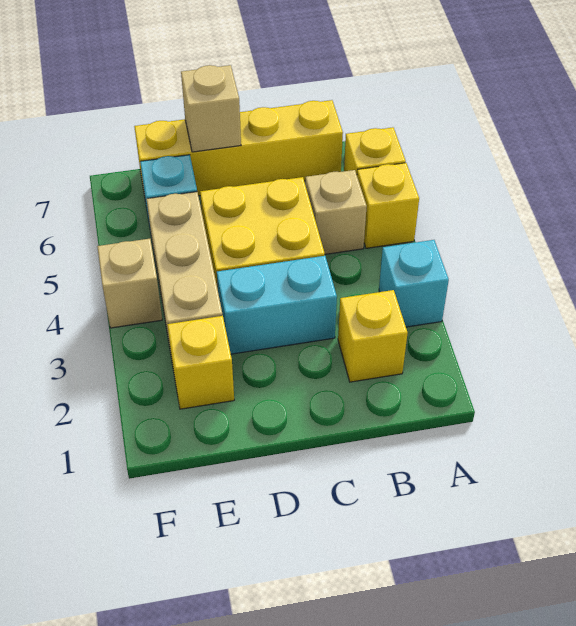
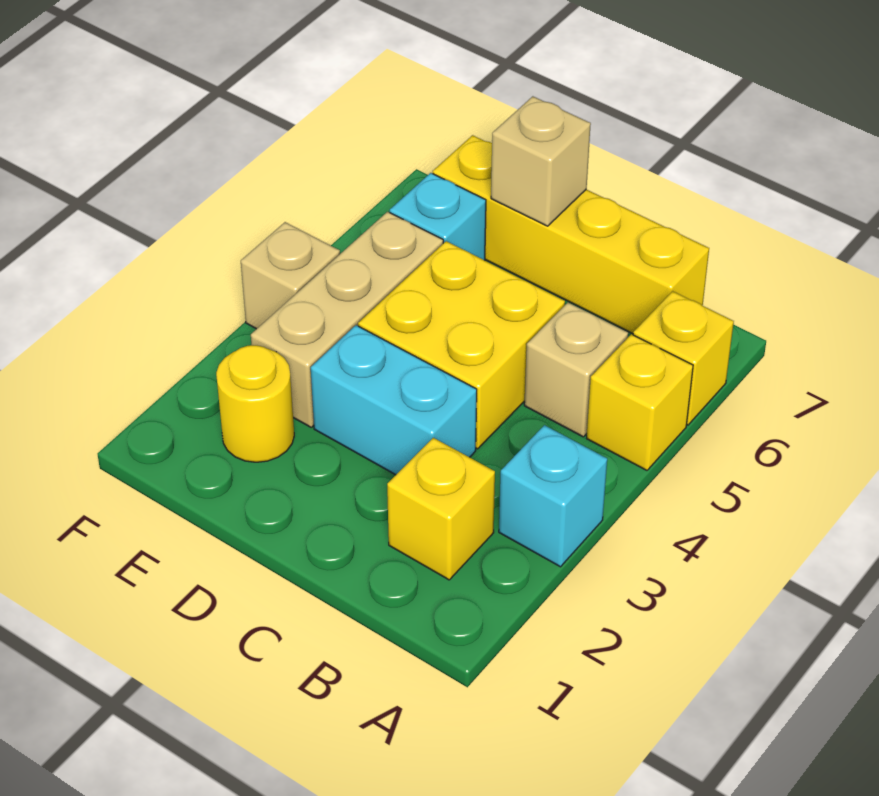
yellow 1x1 brick [167,316,234,409] -> yellow 1x1 round brick [216,345,294,462]

